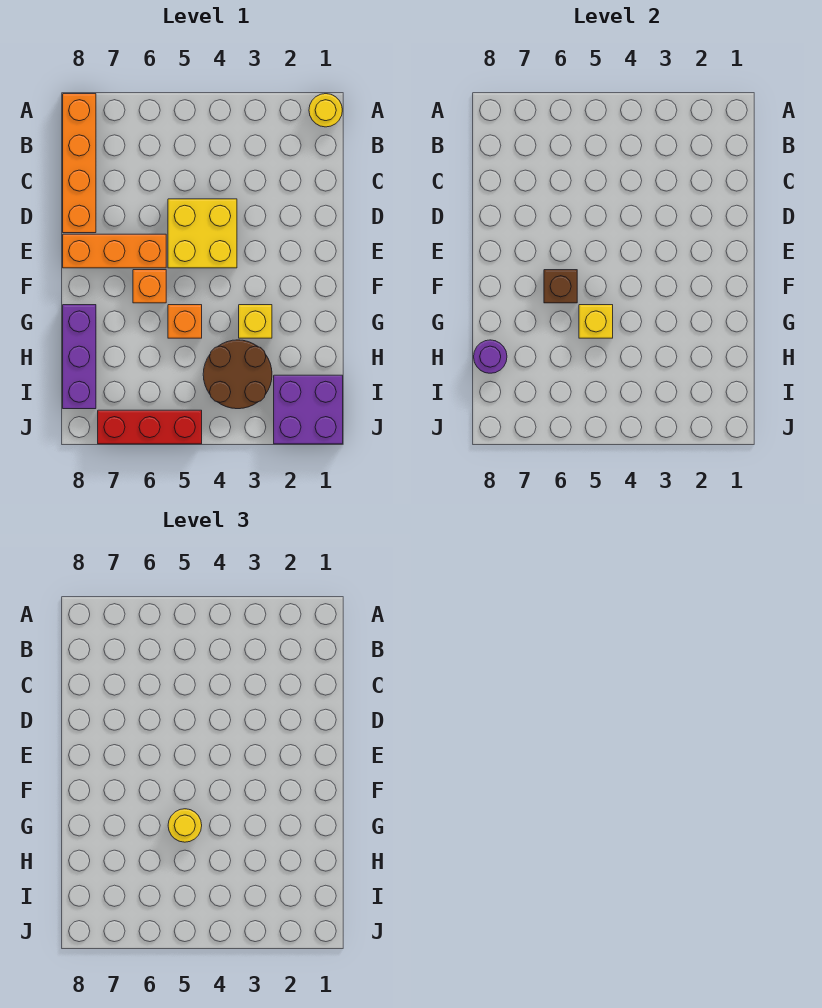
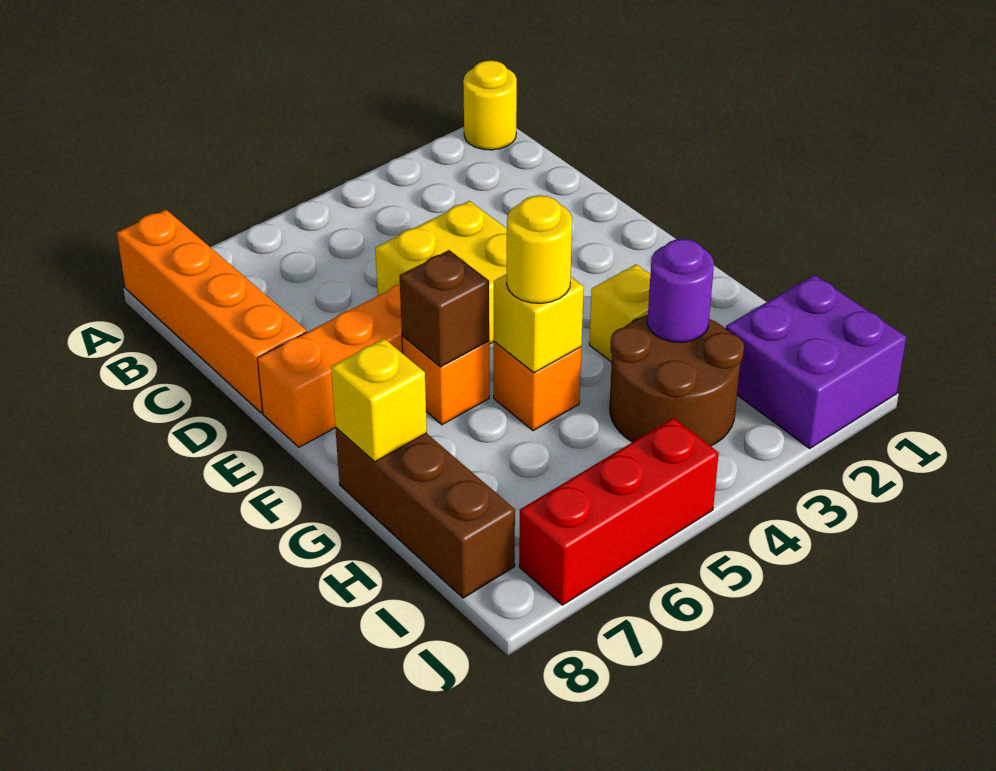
purple 1x3 brick [63,305,96,409] -> brown 1x3 brick [335,428,515,598]
none -> yellow 1x1 brick [331,339,427,462]
purple 1x1 round brick [474,340,507,373] -> purple 1x1 round brick moved to [647,239,714,342]

